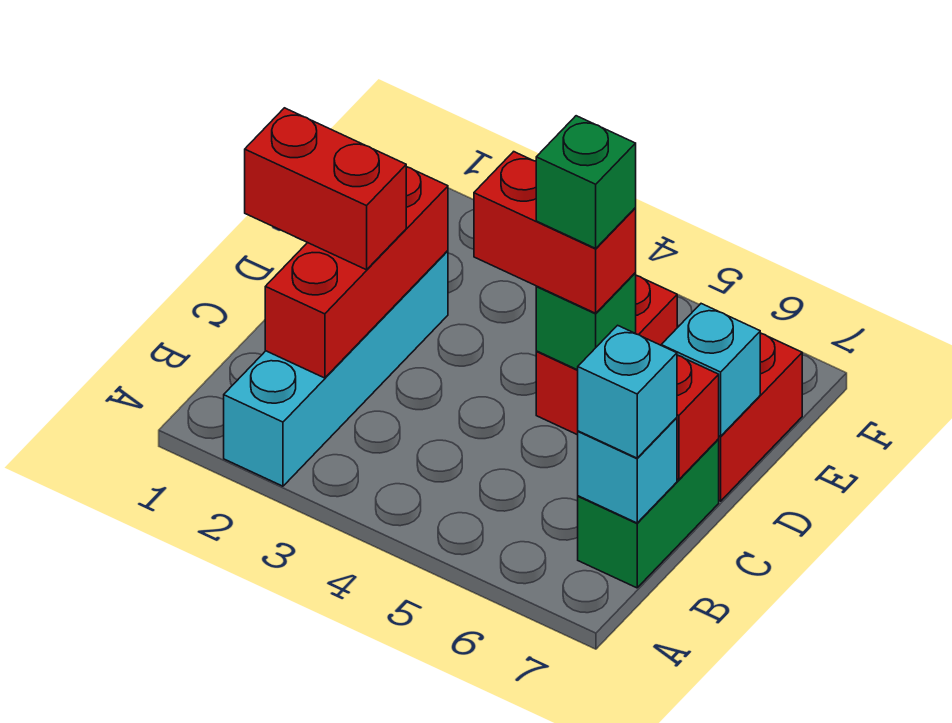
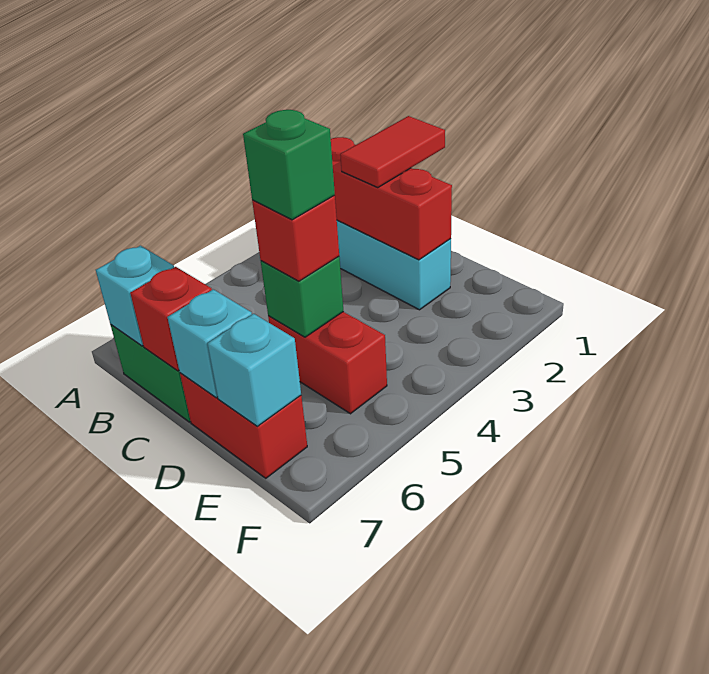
cyan 1x1 brick [578,325,677,458] -> cyan 1x1 brick moved to [207,314,301,426]
red 1x2 brick [245,108,406,270] -> red 1x2 tile [340,116,445,188]
red 1x2 brick [474,152,636,313] -> red 1x1 brick [252,196,339,281]

